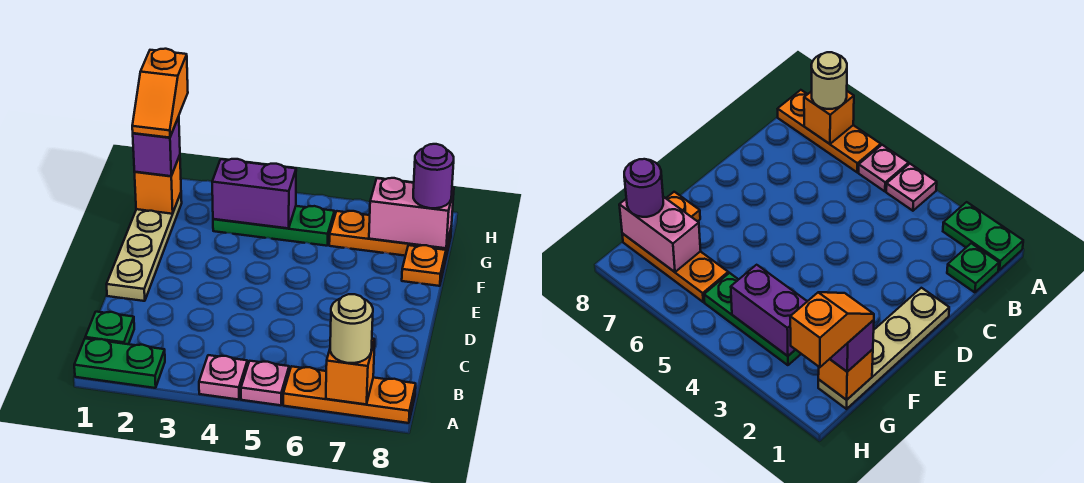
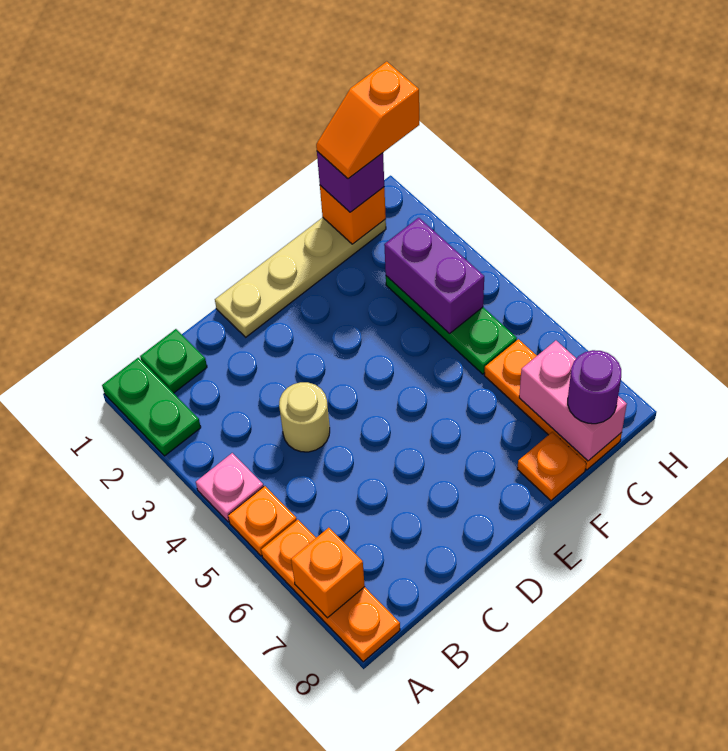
pink 1x1 plate [241,361,289,405] -> orange 1x1 plate [228,486,297,556]
tan 1x1 round brick [330,294,373,363] -> tan 1x1 round brick moved to [279,382,330,452]

